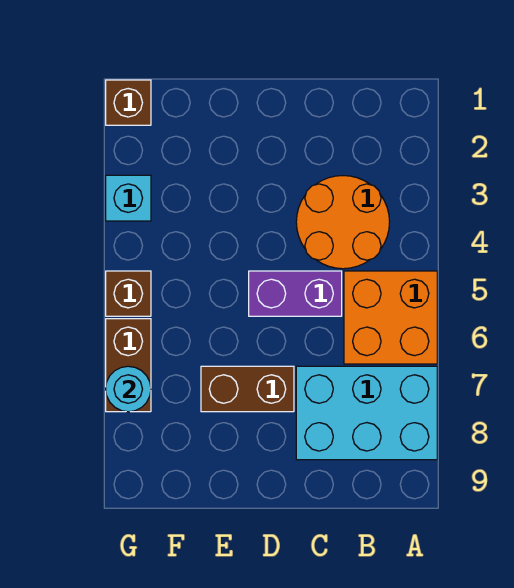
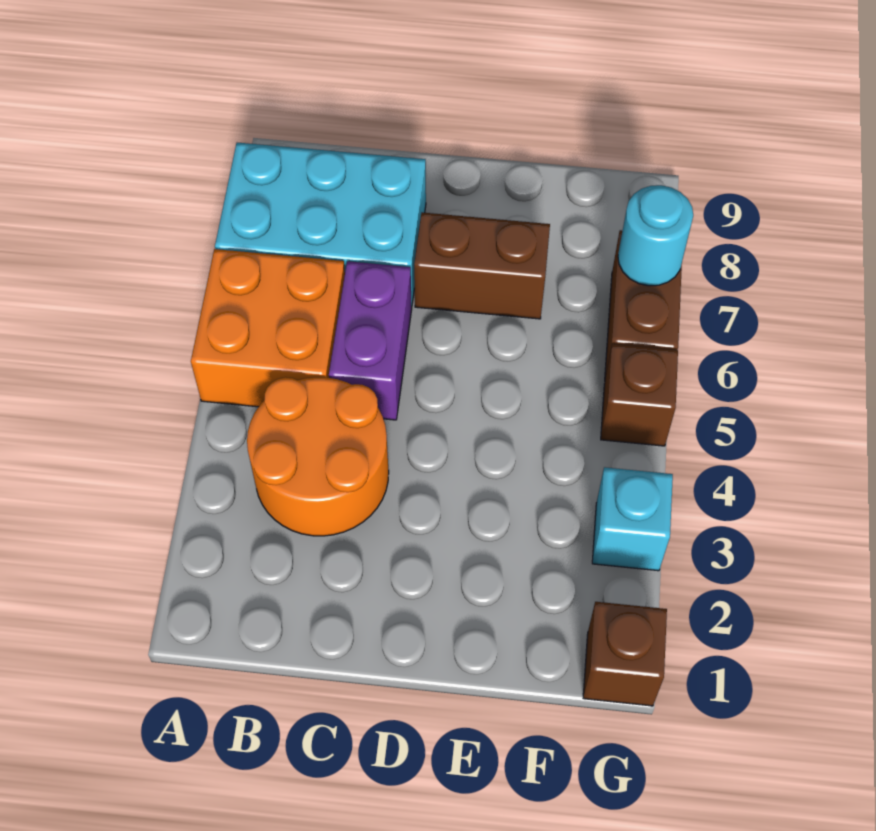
purple 1x2 brick [249,271,342,316] -> purple 1x2 brick turned to [329,261,412,420]

